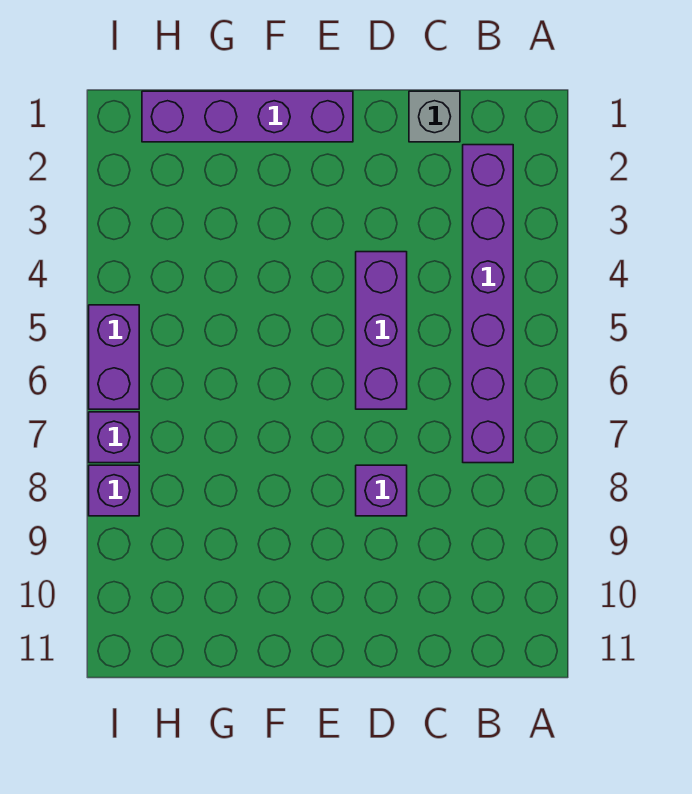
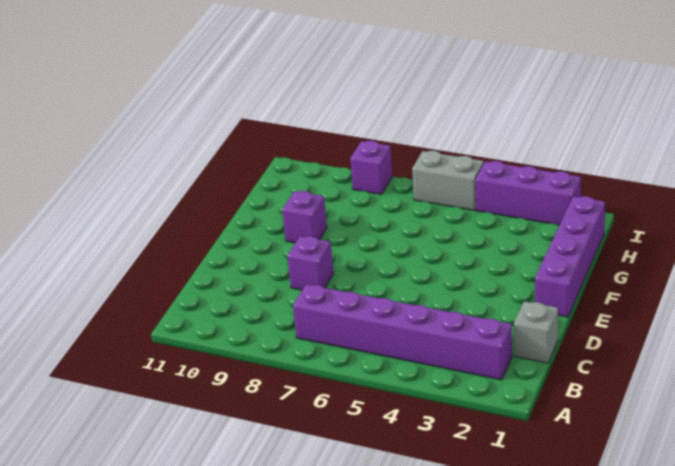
purple 1x3 brick [356,252,407,409] -> purple 1x3 brick moved to [476,161,581,225]
purple 1x2 brick [89,305,139,409] -> grey 1x2 brick [412,151,484,211]
purple 1x1 brick [89,412,139,463] -> purple 1x1 brick moved to [282,191,327,243]

